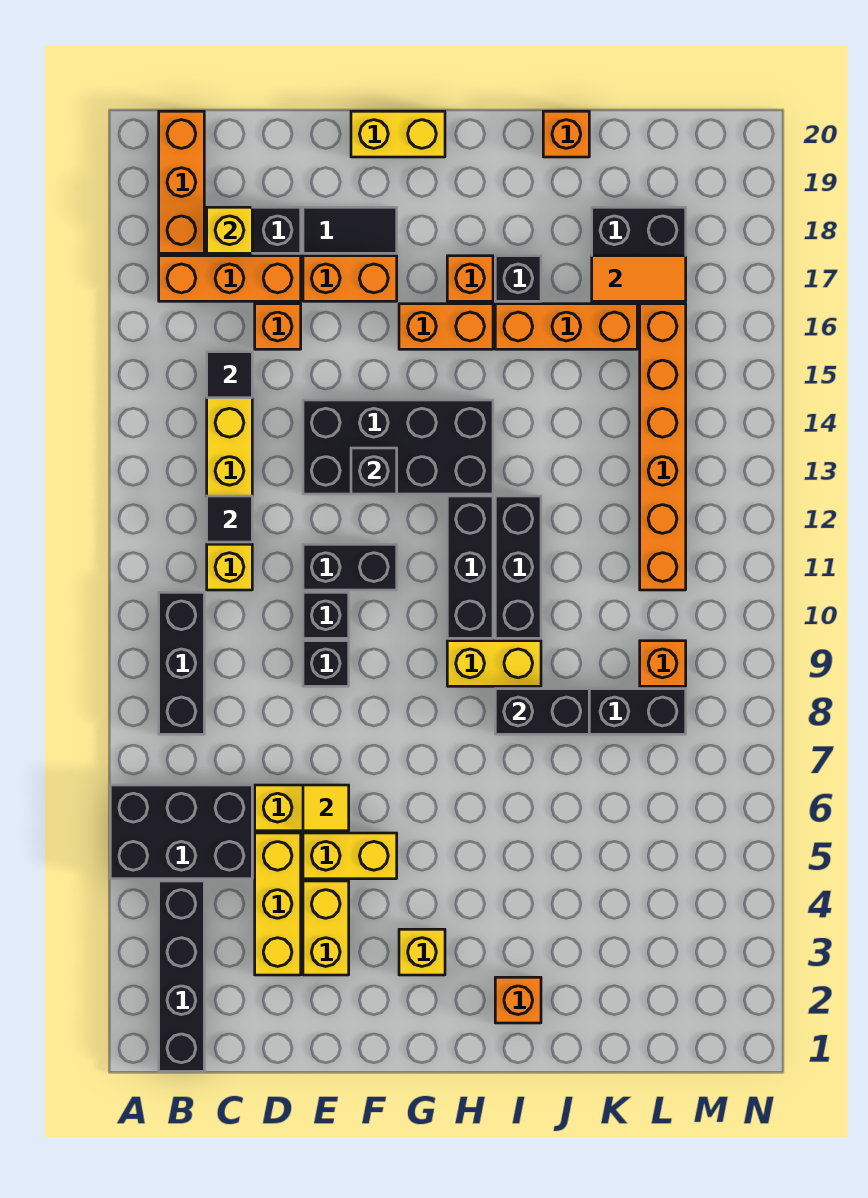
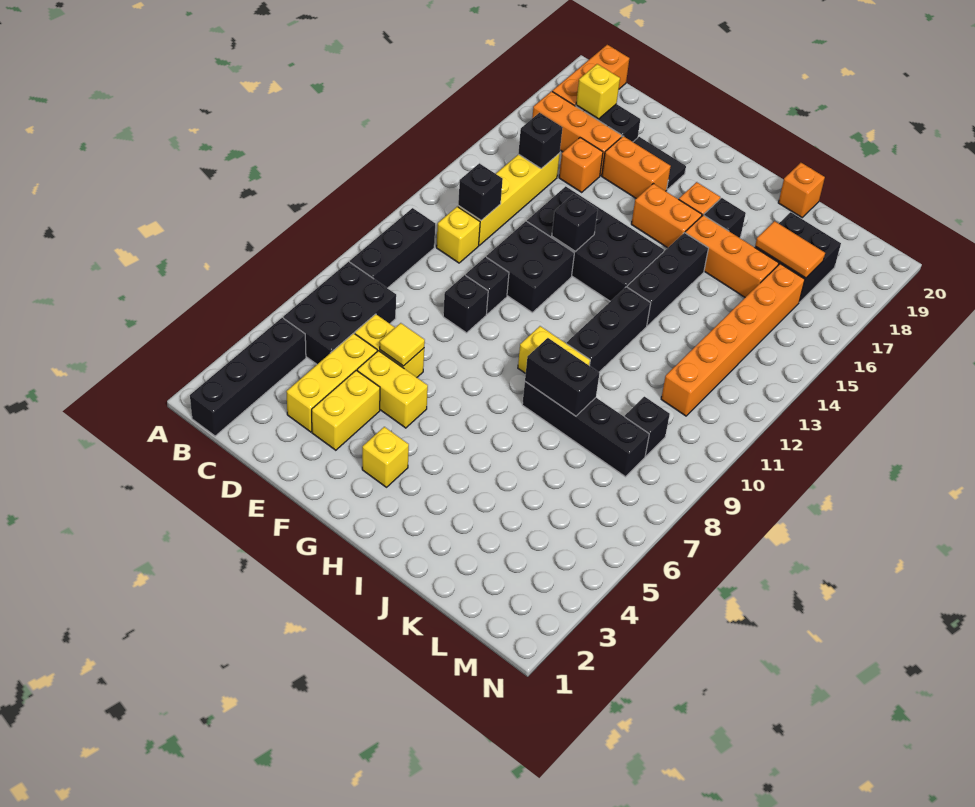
black 2x3 brick [110,785,252,879] -> black 2x3 brick turned to [283,262,396,364]
black 1x1 tile [207,496,252,542] -> black 1x1 brick [458,163,503,220]
black 1x1 tile [207,352,252,398] -> black 1x1 brick [518,113,563,169]
black 1x2 brick [303,544,397,590] -> black 2x2 brick [486,221,574,313]
yellow 1x2 brick [351,111,445,157] -> none
black 1x3 brick [447,496,493,638] -> black 1x3 brick moved to [627,233,708,326]
orange 1x1 brick [495,977,541,1023] -> none
orange 1x1 brick [640,641,686,686] -> black 1x1 brick [625,397,670,456]

